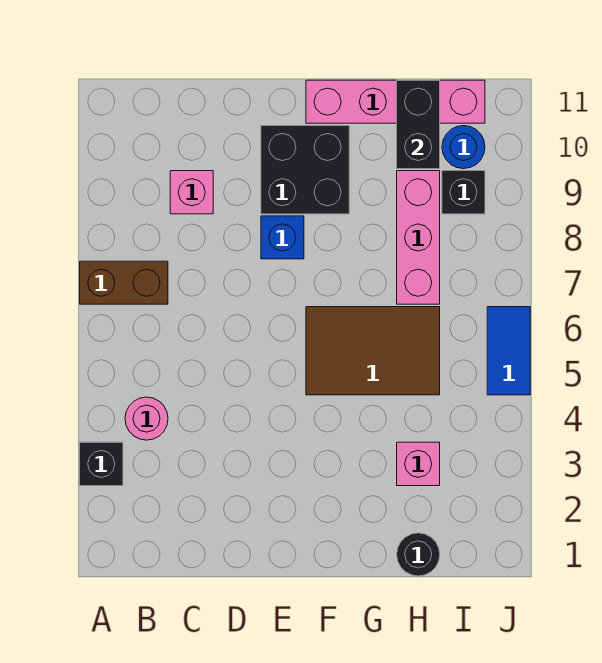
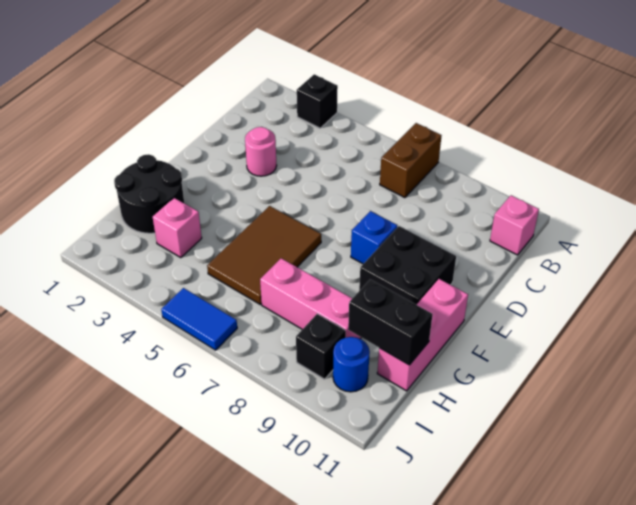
pink 1x1 round brick [125,397,168,440] -> pink 1x1 round brick moved to [245,127,277,176]
pink 1x1 brick [170,171,213,214] -> pink 1x1 brick moved to [490,195,539,255]
pink 1x4 brick [306,80,485,123] -> pink 1x3 brick [377,279,468,391]
black 1x1 round brick [397,533,440,576] -> black 2x2 round brick [114,154,184,233]

